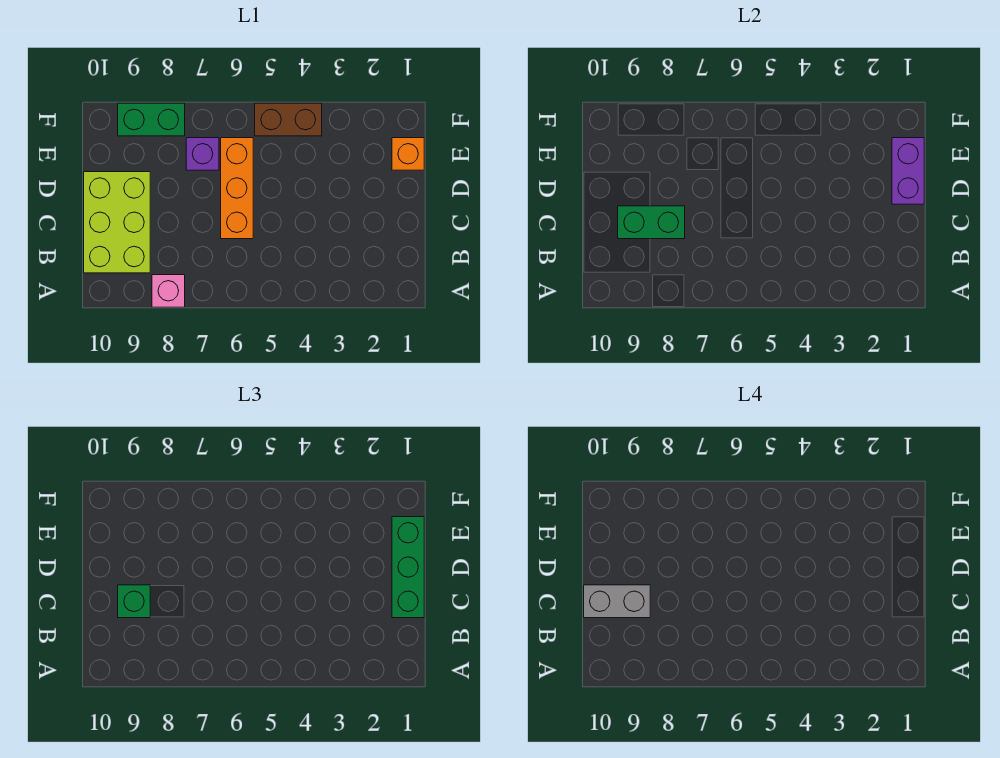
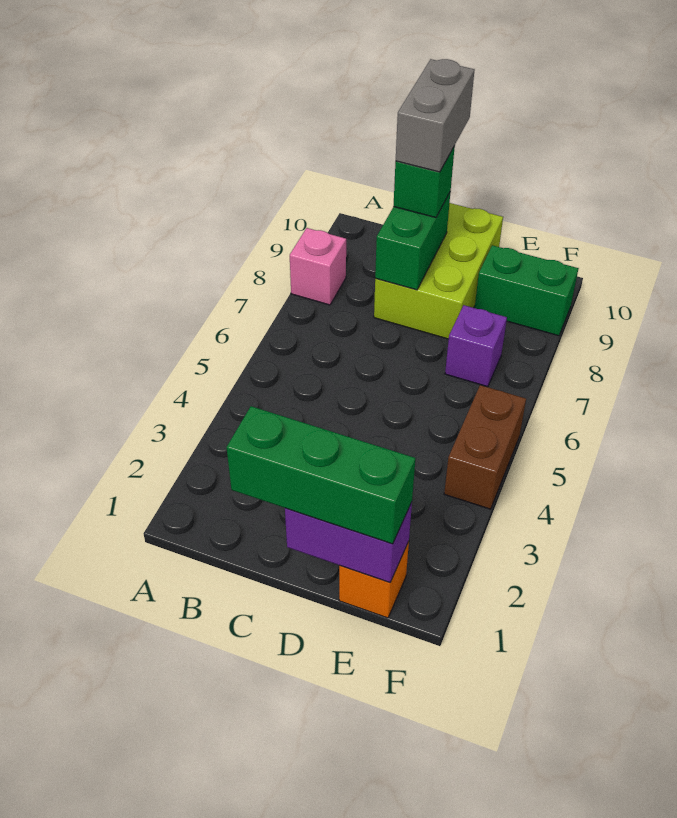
lime 2x3 brick [84,172,150,273] -> lime 2x3 brick turned to [374,203,503,339]
orange 1x3 brick [221,138,253,239] -> none
green 1x2 brick [118,103,185,136] -> green 1x2 brick turned to [475,245,579,336]

